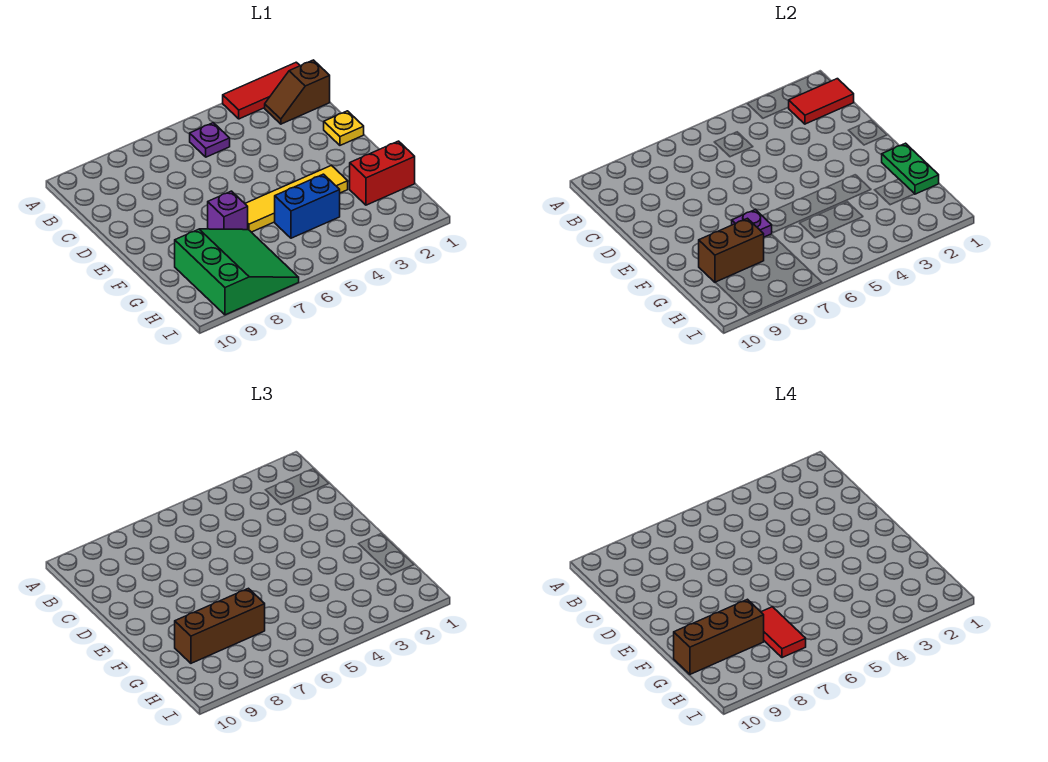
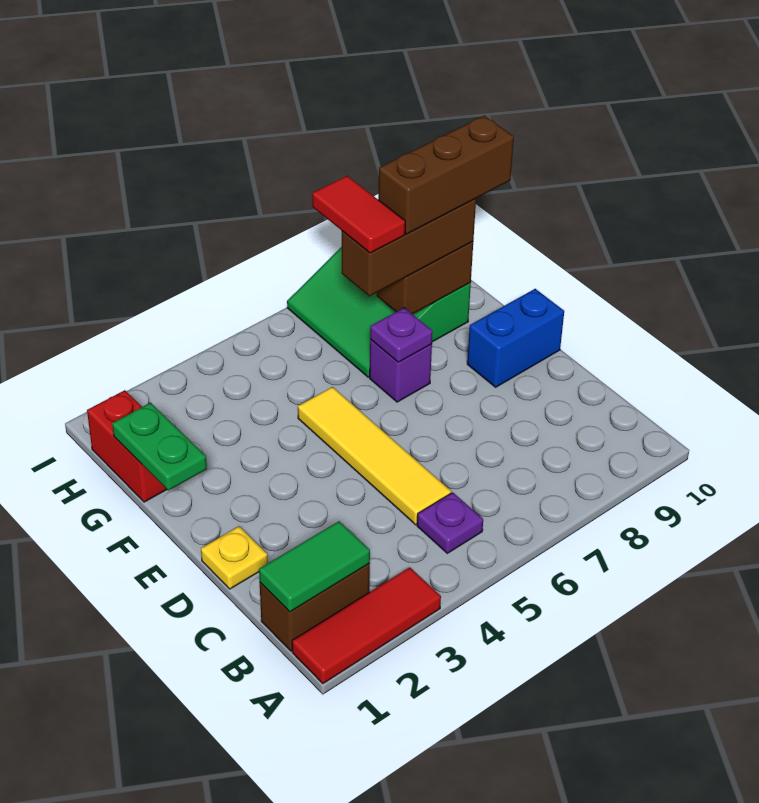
brown 1x2 slope [265,60,330,124] -> brown 1x2 brick [260,564,370,651]
red 1x2 tile [789,79,854,124] -> green 1x2 tile [259,521,370,612]
yellow 1x4 tile [245,165,348,232] -> yellow 1x4 tile turned to [298,387,451,525]
red 1x2 brick [350,141,415,205] -> red 1x2 brick turned to [87,390,167,502]
blue 1x2 brick [275,174,340,238] -> blue 1x2 brick moved to [467,289,564,387]

